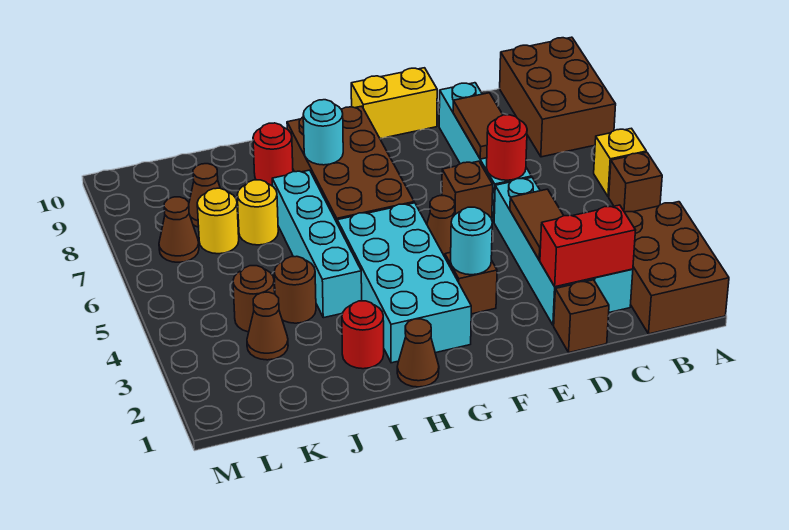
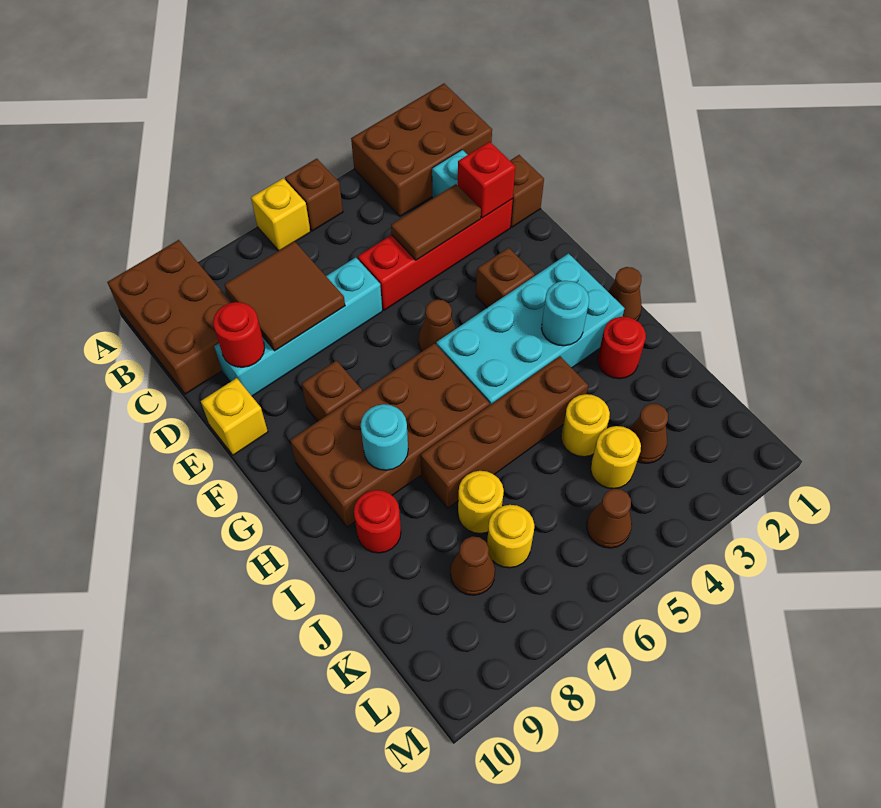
brown 2x3 brick [500,37,616,157] -> brown 2x3 brick turned to [107,240,231,394]
red 1x2 brick [540,205,636,287] -> red 1x1 brick [458,142,515,218]
cyan 1x4 brick [494,177,593,325] -> red 1x4 brick [358,199,513,310]
red 1x1 round brick [487,115,527,180] -> red 1x1 round brick moved to [213,302,265,367]
brown 1x2 tile [453,93,503,159] -> brown 2x2 tile [224,241,345,351]
brown 1x1 brick [442,161,493,219] -> brown 1x1 brick moved to [302,361,362,421]
yellow 1x2 brick [351,68,437,139] -> yellow 1x1 brick [201,378,268,455]
cyan 1x1 round brick [451,207,492,275] -> cyan 1x1 round brick moved to [541,281,589,346]
cyan 1x4 brick [272,170,362,318] -> brown 1x4 brick [420,356,588,508]
brown 1x1 round brick [274,256,316,323] -> yellow 1x1 round brick [561,394,610,457]
brown 1x1 round brick [233,266,275,332] -> yellow 1x1 round brick [591,426,641,489]
brown 1x1 cone [159,197,199,262] -> brown 1x1 cone moved to [587,489,632,548]

